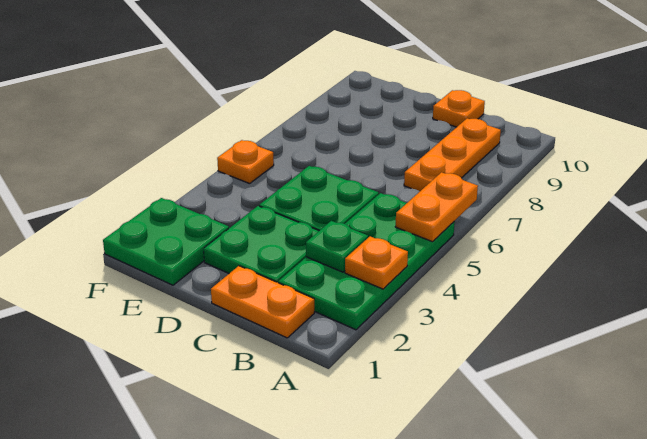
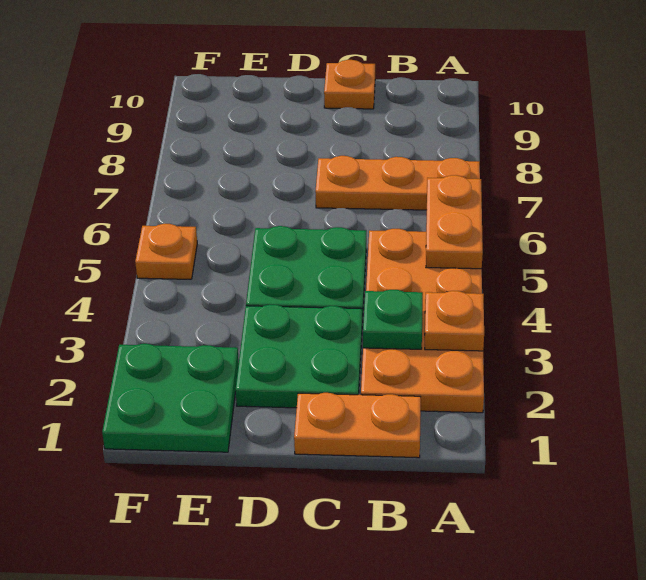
green 2x4 plate [278,193,455,330] -> orange 2x4 plate [361,229,484,413]
orange 1x3 plate [404,118,501,191] -> orange 1x3 plate turned to [315,156,480,210]

